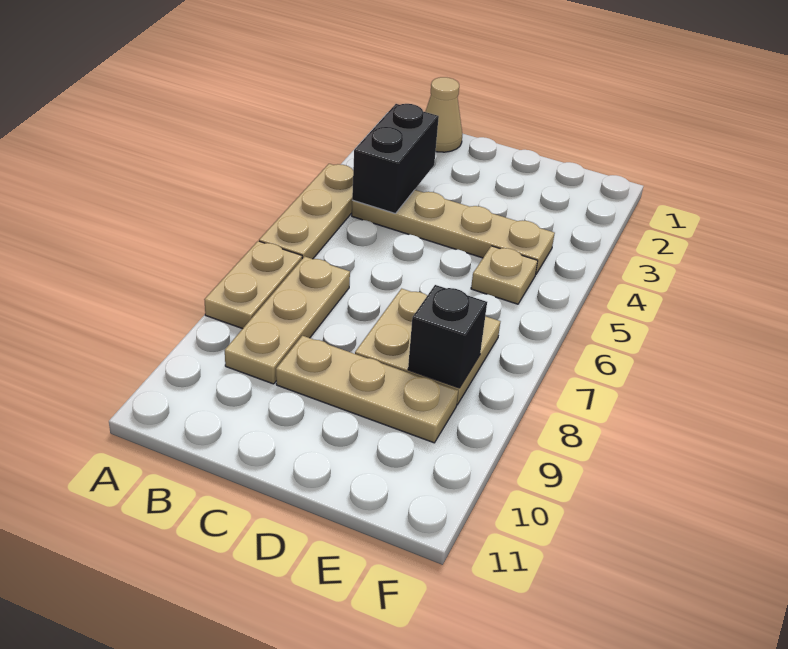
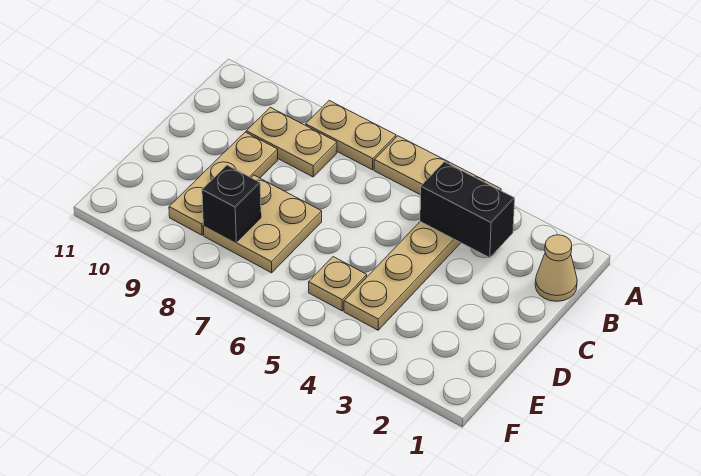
tan 1x3 plate [225,256,350,384] -> tan 1x2 plate [246,107,337,177]

